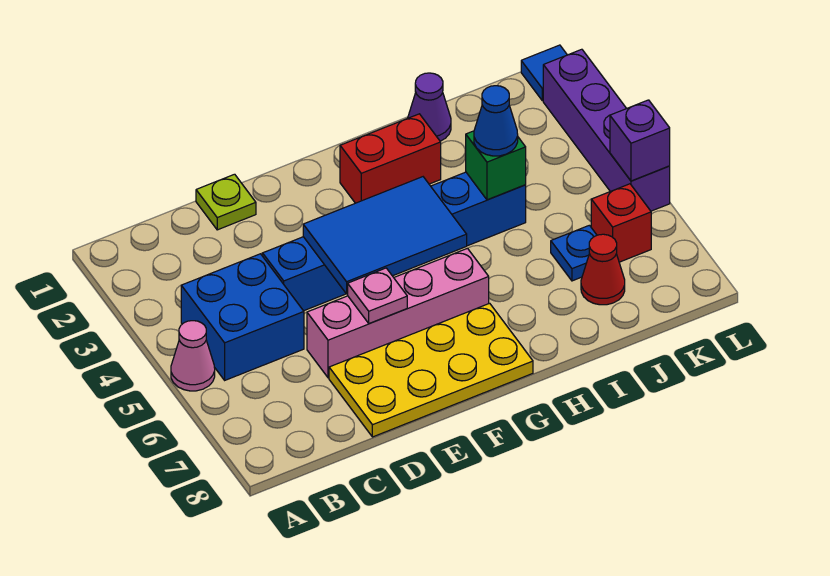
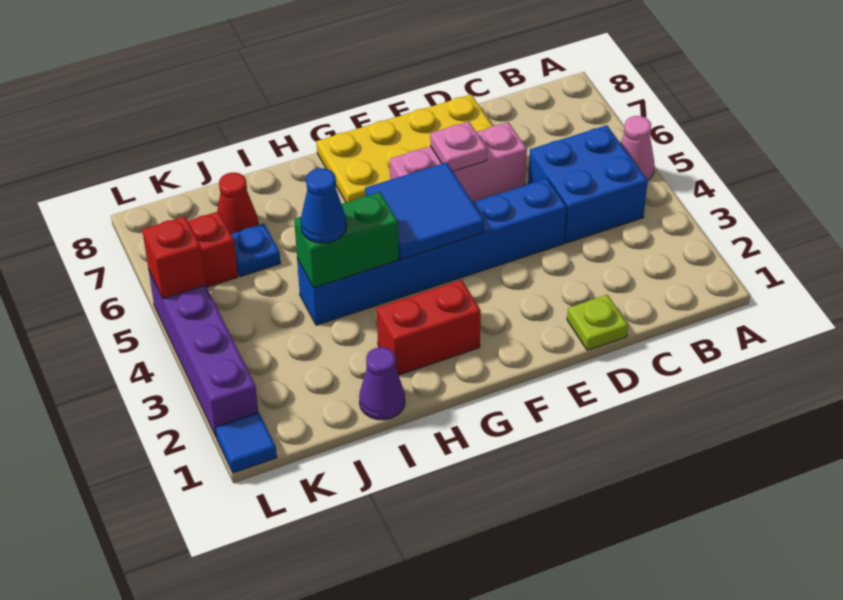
pink 1x4 brick [307,248,489,378] -> pink 1x3 brick [390,122,527,202]
blue 2x3 tile [303,177,467,294] -> blue 2x2 tile [365,162,484,260]
green 1x1 brick [466,131,526,200] -> green 1x2 brick [294,192,399,288]
purple 1x1 brick [610,100,670,181] -> red 1x1 brick [142,216,206,298]

